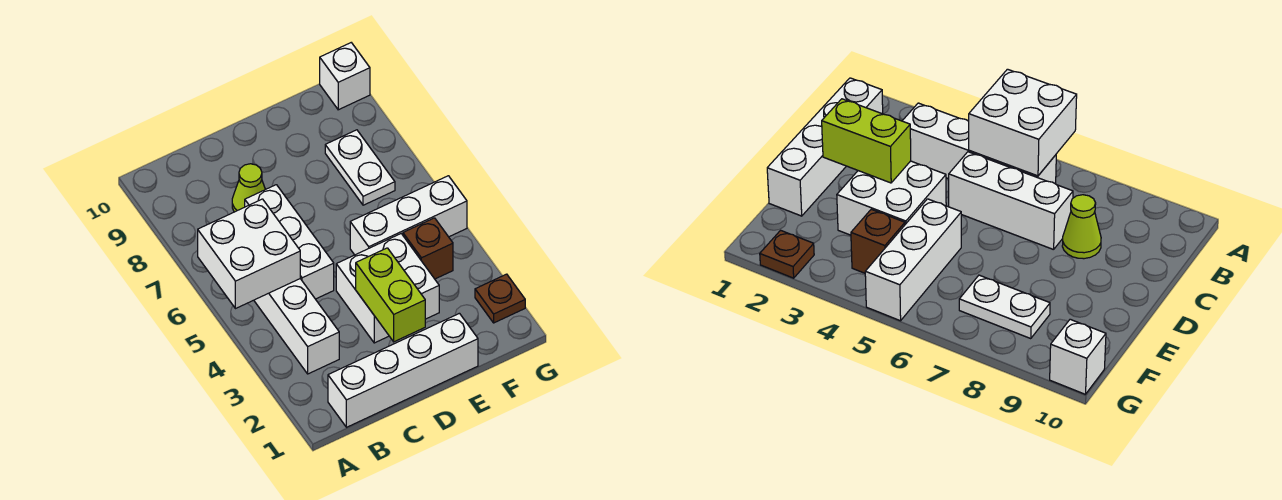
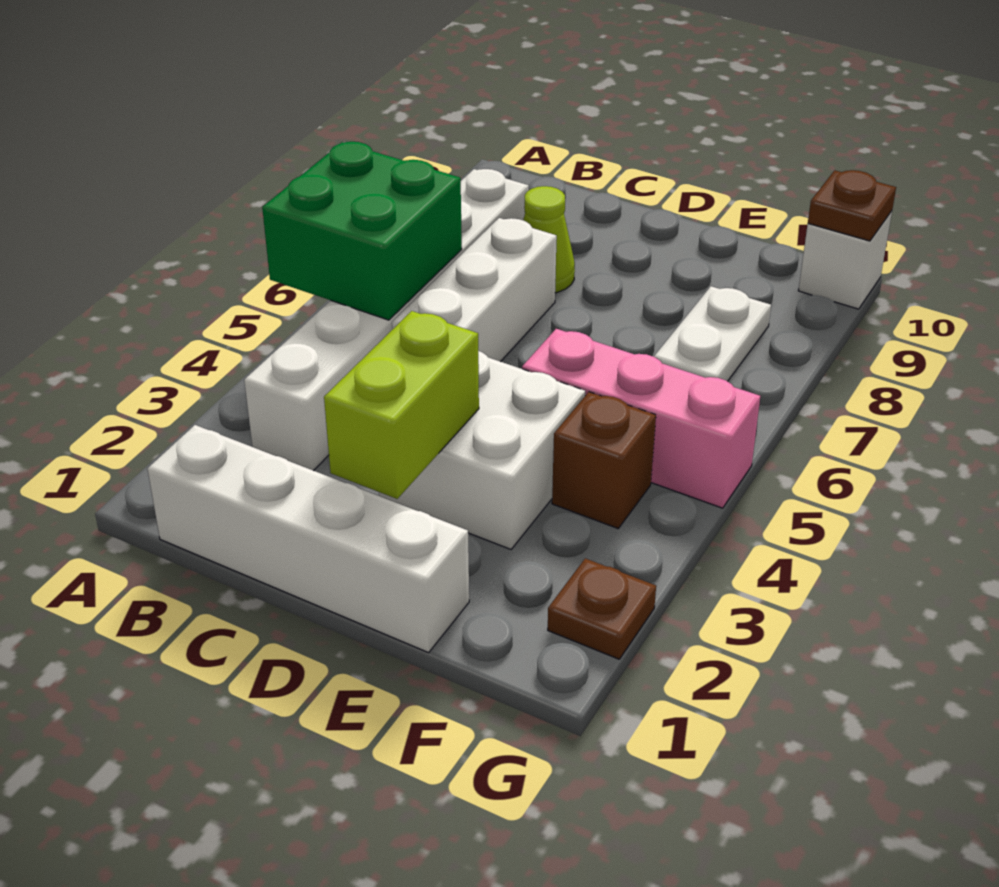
white 2x2 brick [198,199,300,309] -> green 2x2 brick [262,142,462,320]
white 1x4 brick [254,279,339,374] -> white 1x6 brick [244,169,529,471]
white 1x3 brick [350,176,467,255] -> pink 1x3 brick [522,329,760,508]
none -> brown 1x1 plate [808,170,896,241]

